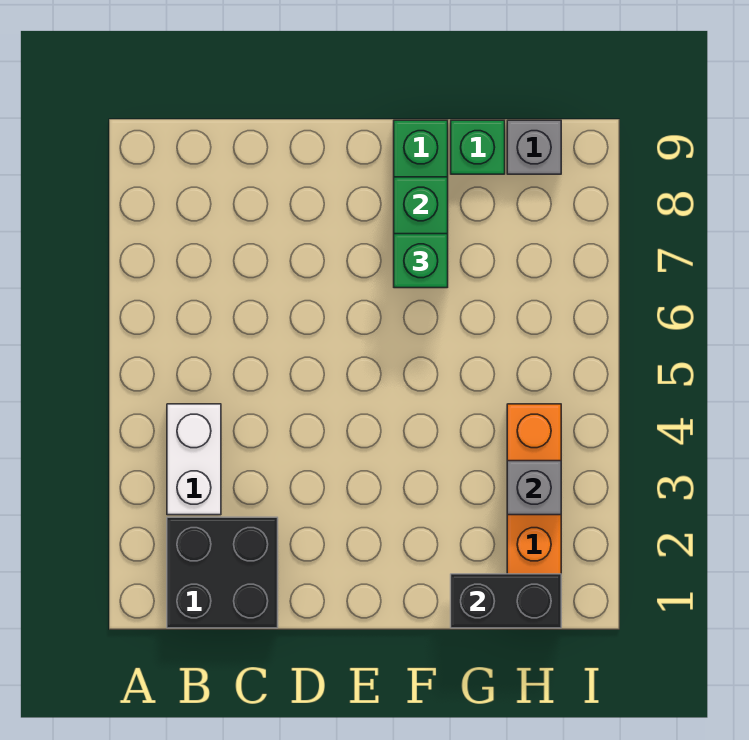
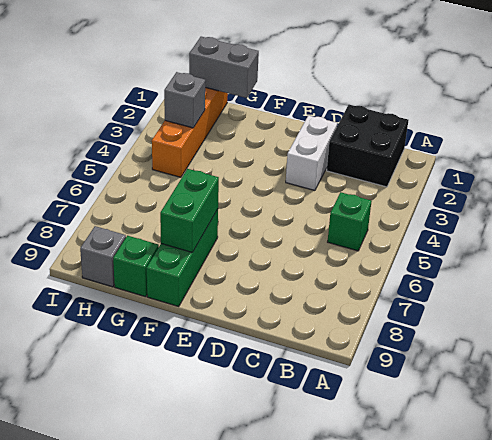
white 1x2 brick [167,404,221,515] -> white 1x2 brick moved to [286,115,337,191]
green 1x1 brick [394,234,448,288] -> green 1x1 brick moved to [328,192,372,251]
black 1x2 brick [451,574,561,628] -> grey 1x2 brick [189,37,259,98]

